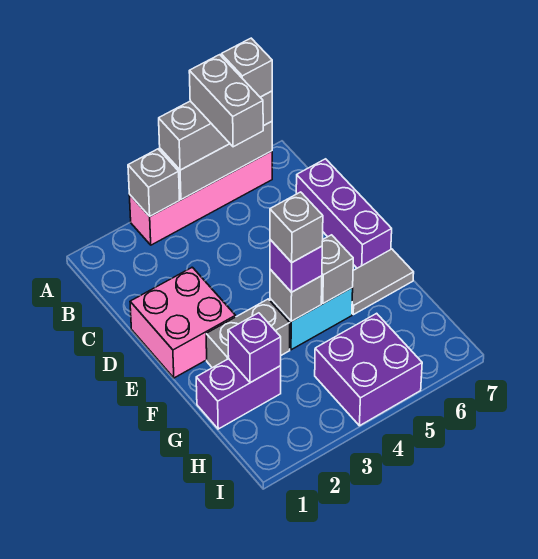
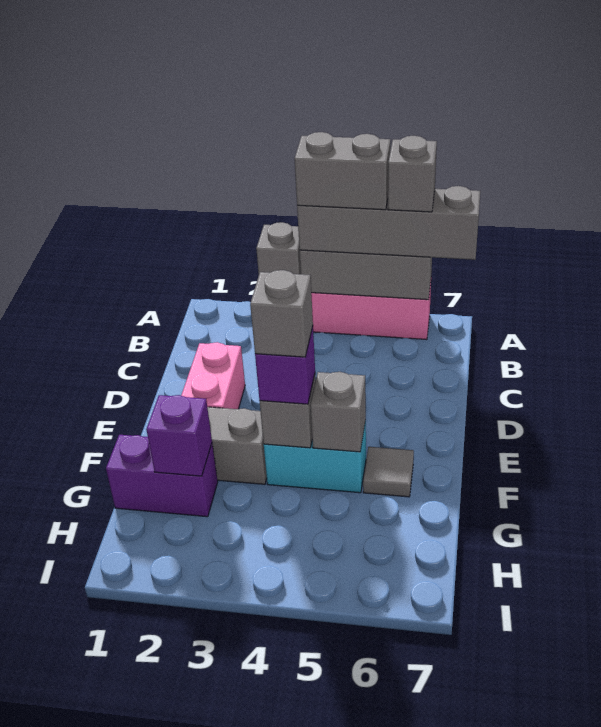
grey 1x3 brick [159,91,272,170] -> grey 1x4 brick [297,186,480,260]
grey 1x2 brick [189,55,263,147] -> grey 1x2 brick turned to [294,132,390,210]
purple 1x3 brick [296,159,392,268] -> none
pink 2x2 brick [130,267,236,378] -> pink 1x2 brick [181,342,245,409]
grey 1x2 tile [352,249,414,315] -> grey 1x1 tile [363,447,414,497]
purple 2x2 brick [315,313,422,426] -> none

